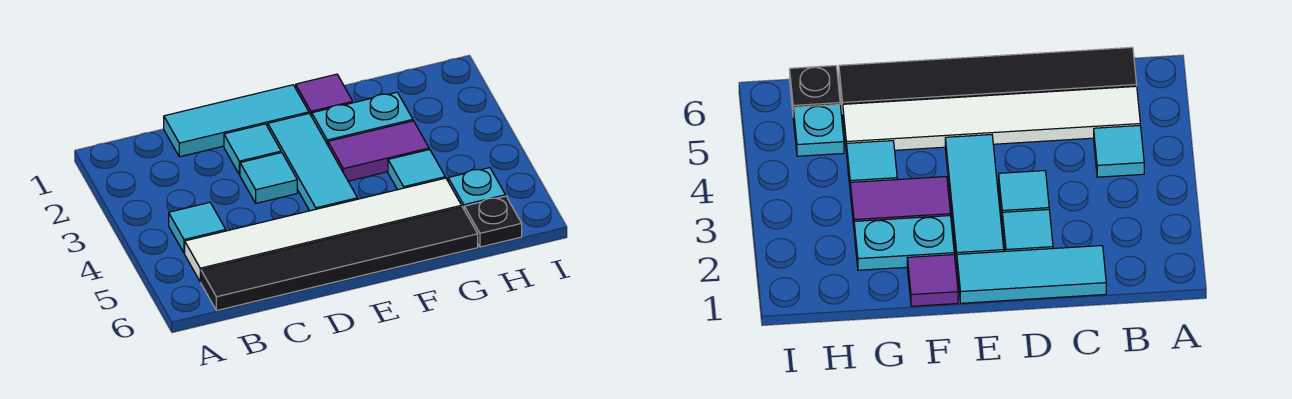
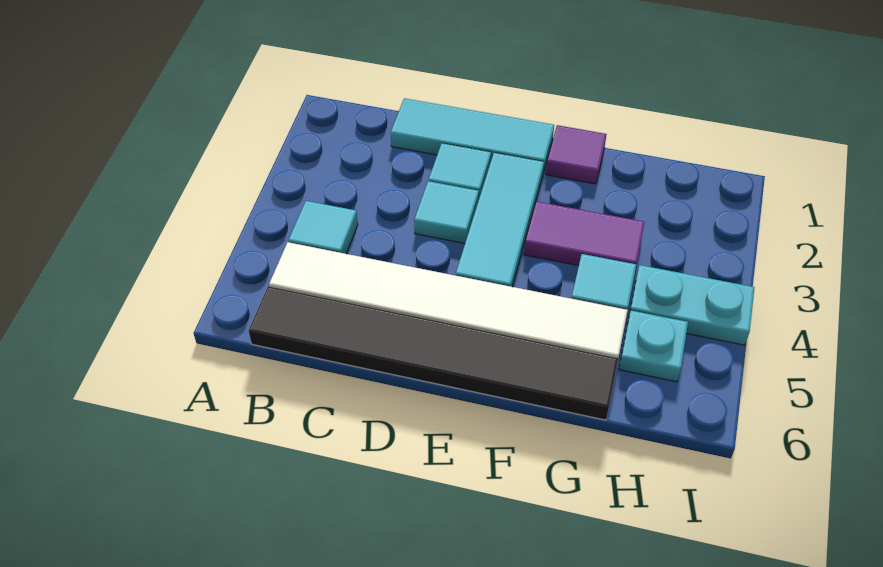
cyan 1x2 plate [312,92,413,145] -> cyan 1x2 plate moved to [630,265,755,345]
black 1x1 plate [464,196,522,247] -> none

